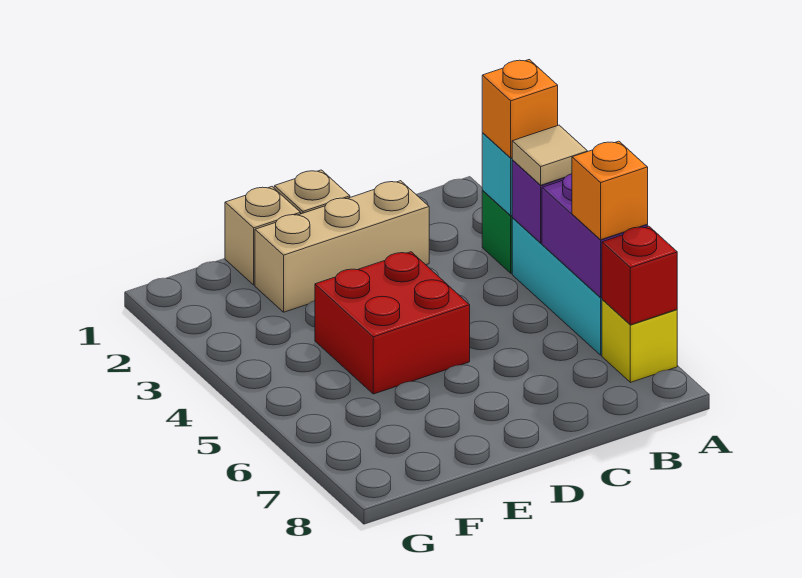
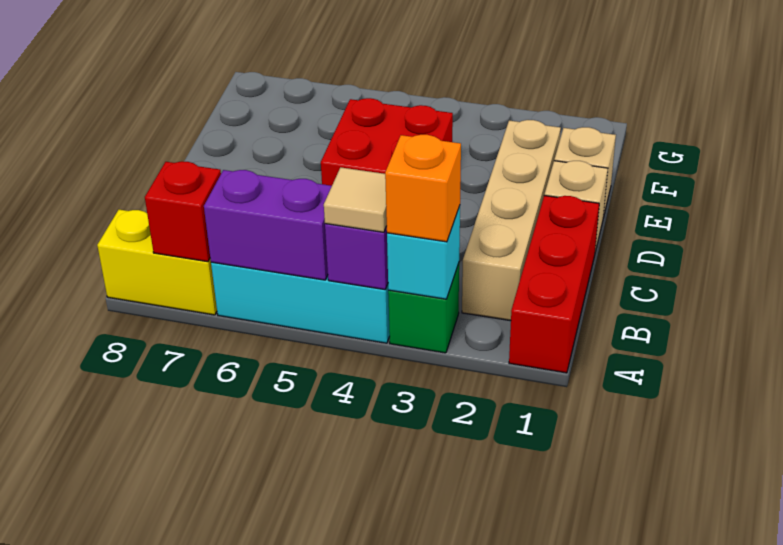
none -> red 1x3 brick [509,196,599,373]
orange 1x1 brick [572,141,648,240] -> none
yellow 1x1 brick [602,299,677,382] -> yellow 1x2 brick [97,210,217,315]
tan 1x3 brick [255,181,429,312] -> tan 1x4 brick [462,120,561,321]

